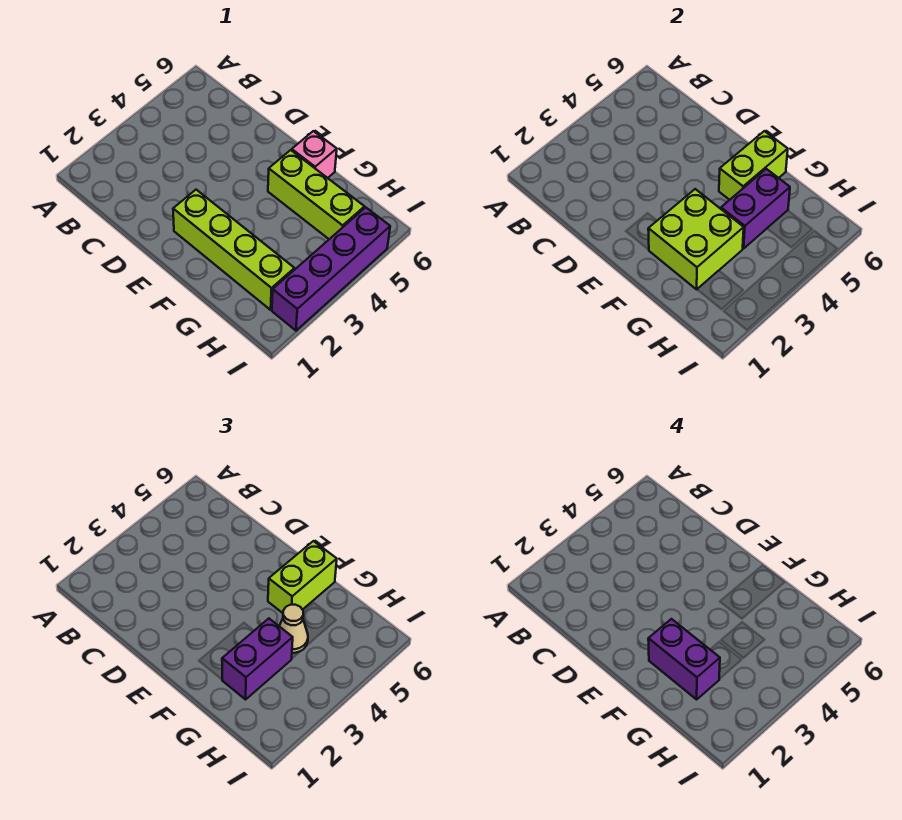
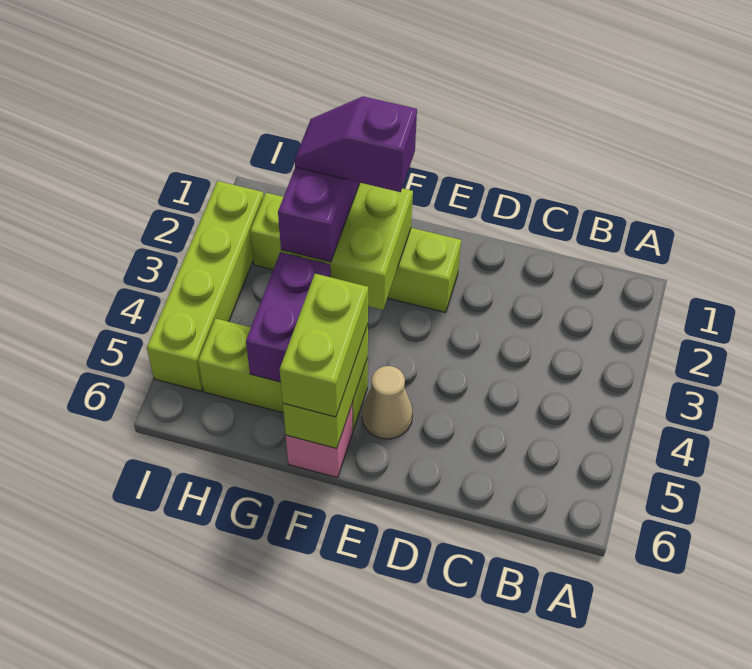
purple 1x2 brick [648,619,720,699] -> purple 1x2 slope [295,96,417,192]
tan 1x1 cone [279,605,308,653] -> tan 1x1 cone moved to [362,366,413,439]
purple 1x4 brick [272,207,390,331] -> lime 1x4 brick [147,181,264,391]

